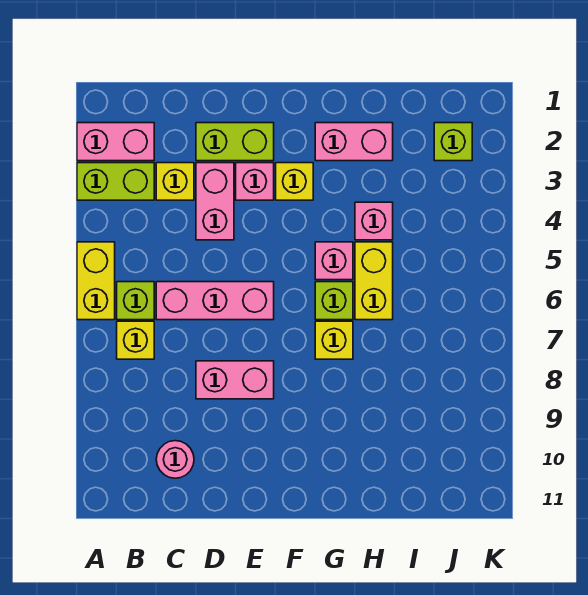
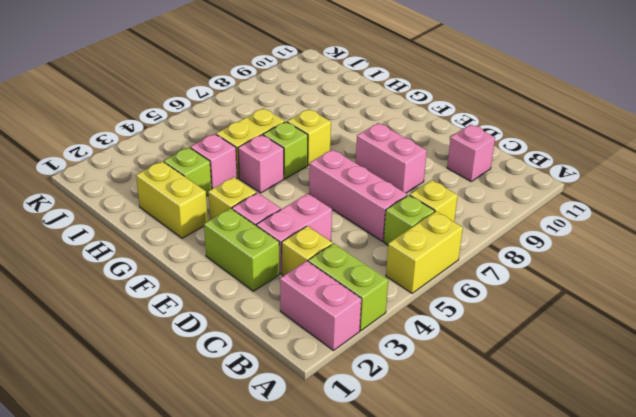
pink 1x1 round brick [156,441,194,478] -> pink 1x1 brick [447,124,495,181]
pink 1x2 brick [315,123,393,161] -> yellow 1x2 brick [136,161,208,238]
lime 1x1 brick [434,123,472,161] -> lime 1x1 brick moved to [164,147,212,196]

